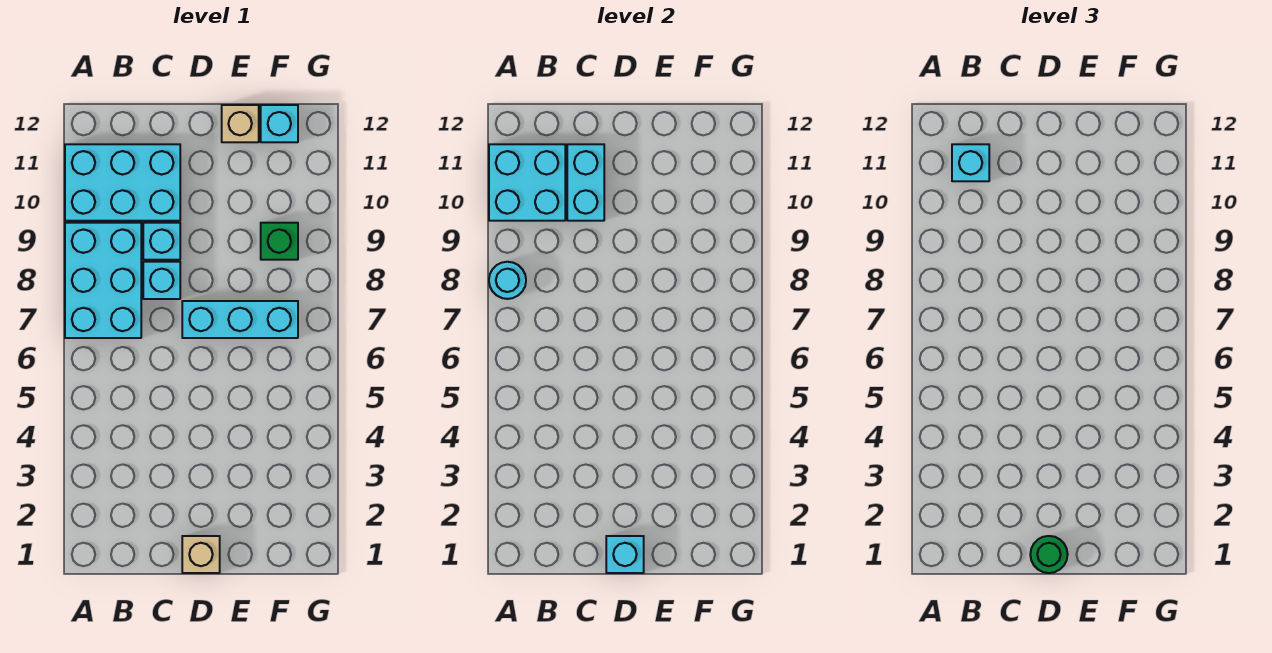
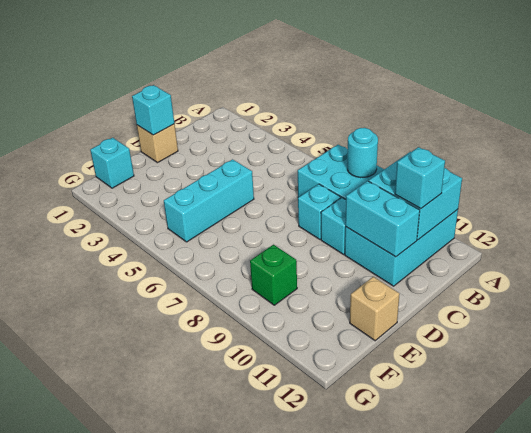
green 1x1 round brick [1030,536,1068,573] -> none
cyan 1x3 brick [182,301,298,338] -> cyan 1x3 brick moved to [164,159,254,242]
cyan 1x1 brick [261,105,298,142] -> cyan 1x1 brick moved to [90,138,134,188]

